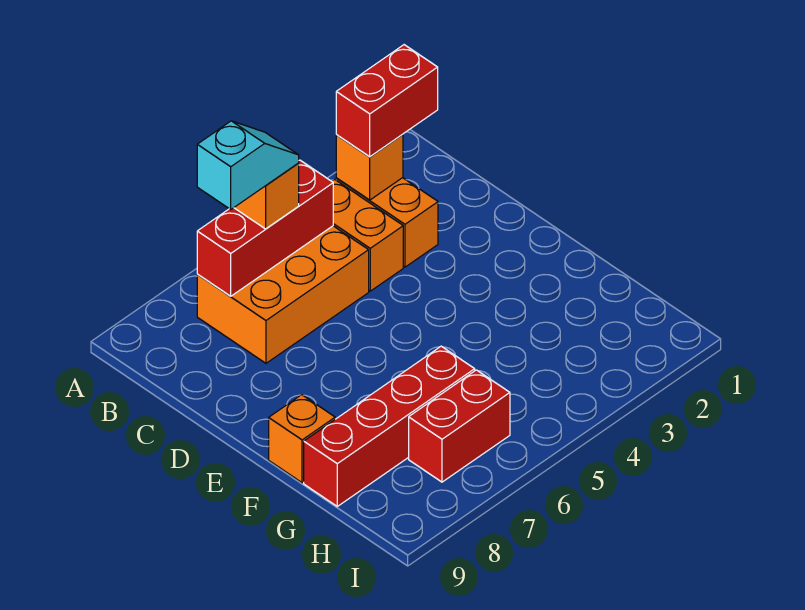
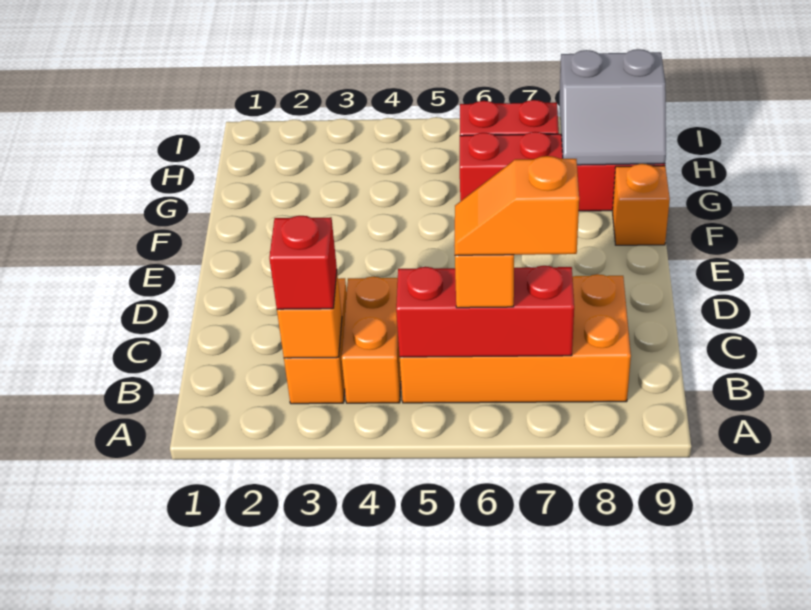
red 1x2 brick [336,45,438,157] -> red 1x1 brick [269,216,337,309]
orange 2x3 brick [197,226,369,363] -> orange 2x4 brick [400,274,631,403]
cyan 1x2 slope [197,121,299,209] -> orange 1x2 slope [454,156,579,255]
none -> grey 2x2 slope [559,49,666,165]

